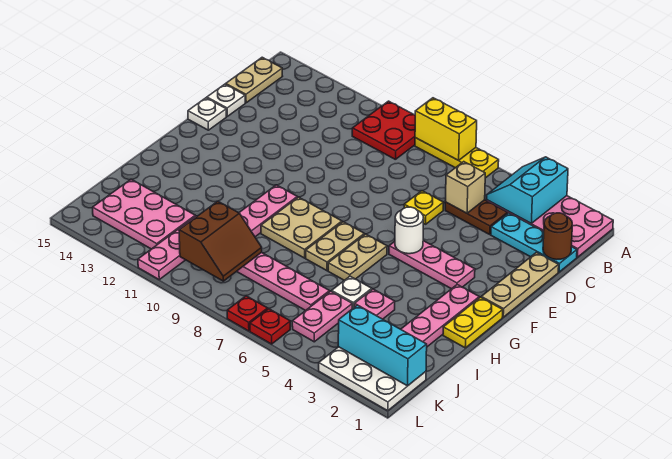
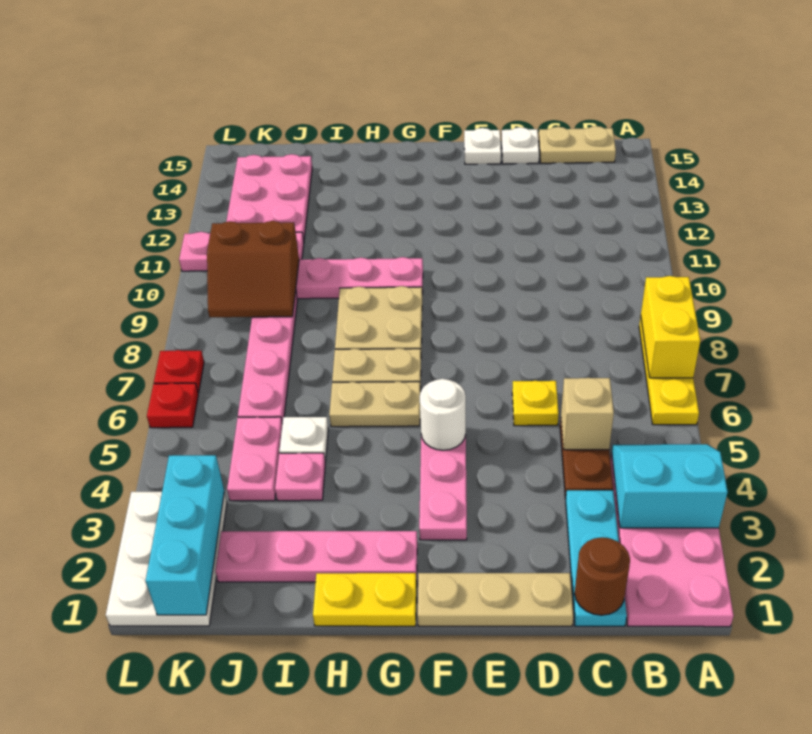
red 2x2 plate [352,101,415,159] -> none
pink 1x2 plate [292,291,352,342] -> pink 1x2 plate turned to [227,417,282,501]

